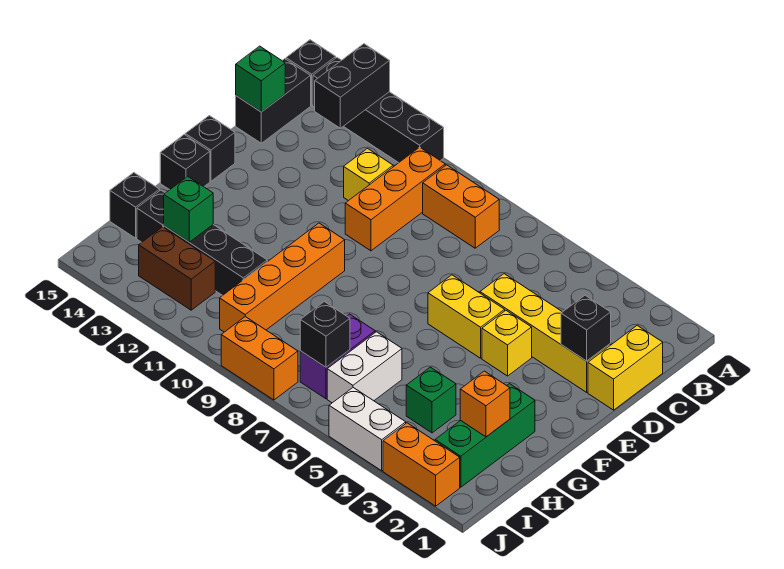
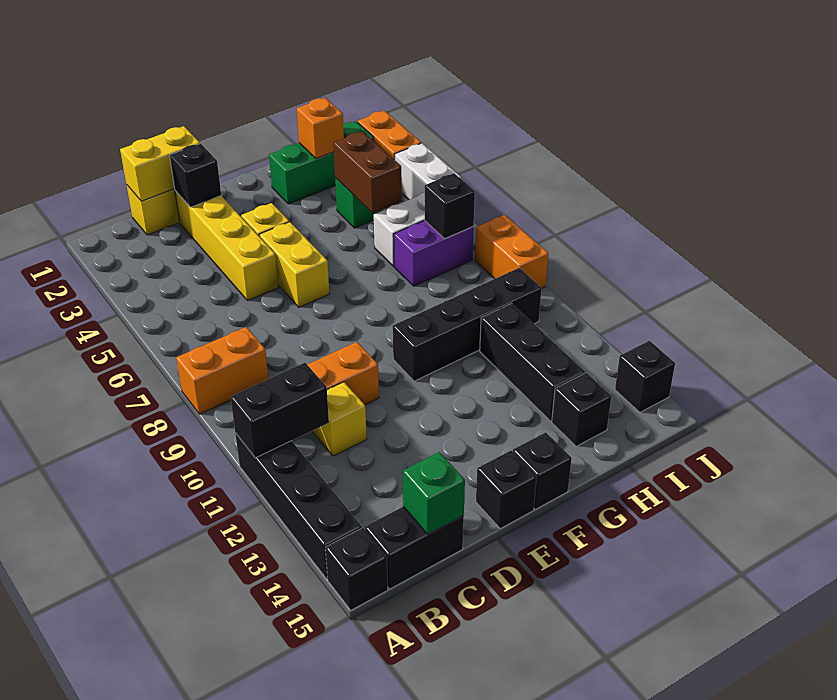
black 1x2 brick [315,44,390,128] -> black 1x2 brick moved to [230,363,329,458]
orange 1x2 brick [423,165,499,248] -> orange 1x2 brick turned to [176,327,268,414]
none -> yellow 1x2 brick [120,126,200,201]
orange 1x4 brick [220,223,345,332] -> black 1x4 brick [393,268,542,381]
green 1x1 brick [164,176,213,242] -> none
black 1x1 brick [110,173,160,238] -> black 1x1 brick moved to [615,341,675,412]
brown 1x2 brick [139,227,215,310] -> brown 1x2 brick moved to [333,131,402,213]

